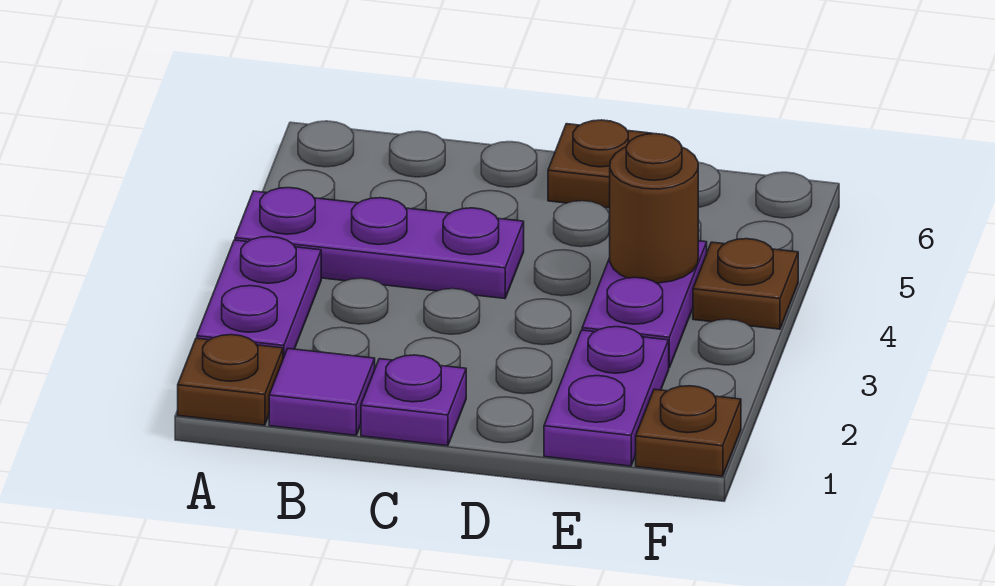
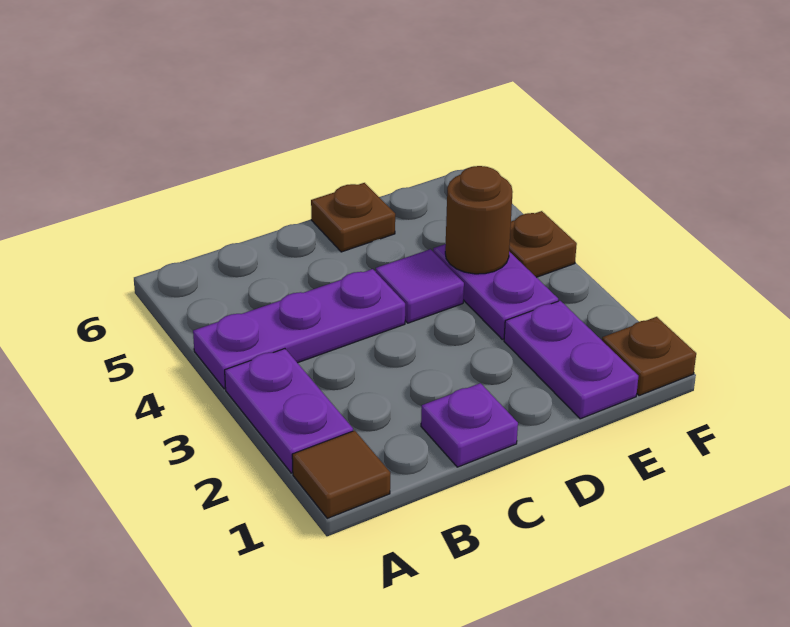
brown 1x1 plate [178,335,283,425] -> brown 1x1 tile [292,431,390,518]
purple 1x1 tile [269,349,375,435] -> purple 1x1 tile moved to [376,249,464,323]

